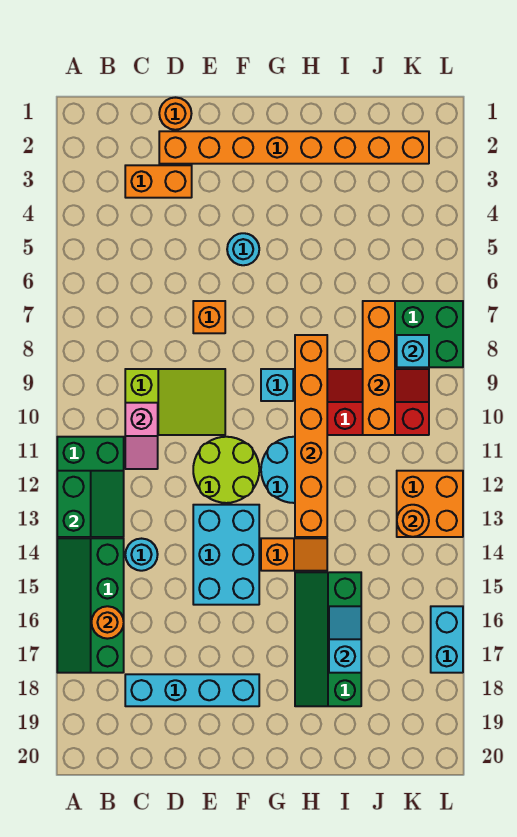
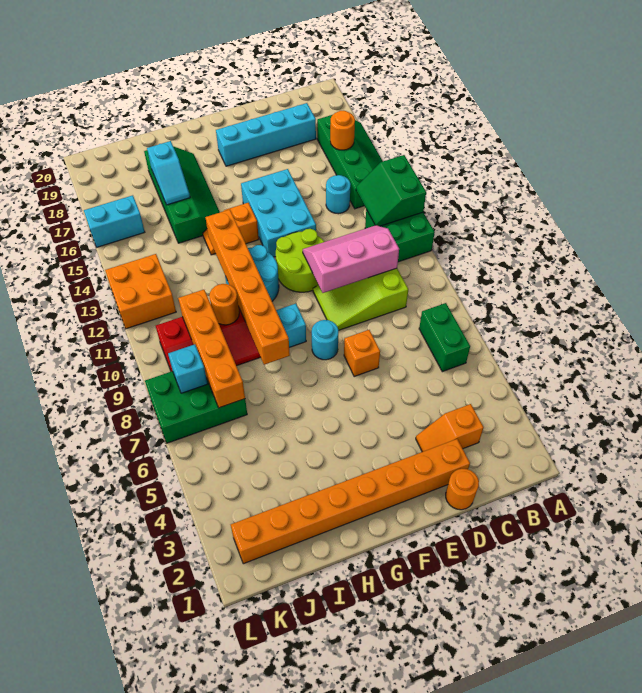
none -> green 1x2 brick [419,303,470,372]
orange 1x2 brick [125,165,192,198] -> orange 1x2 slope [416,404,484,452]
pink 1x2 slope [125,403,158,469] -> pink 2x3 slope [303,225,399,293]
cyan 1x1 round brick [227,233,259,265] -> cyan 1x1 round brick moved to [312,320,339,360]
orange 1x1 round brick [397,505,429,537] -> orange 1x1 round brick moved to [209,284,239,325]
cyan 1x2 brick [431,606,463,673] -> cyan 1x2 brick turned to [84,195,145,247]

